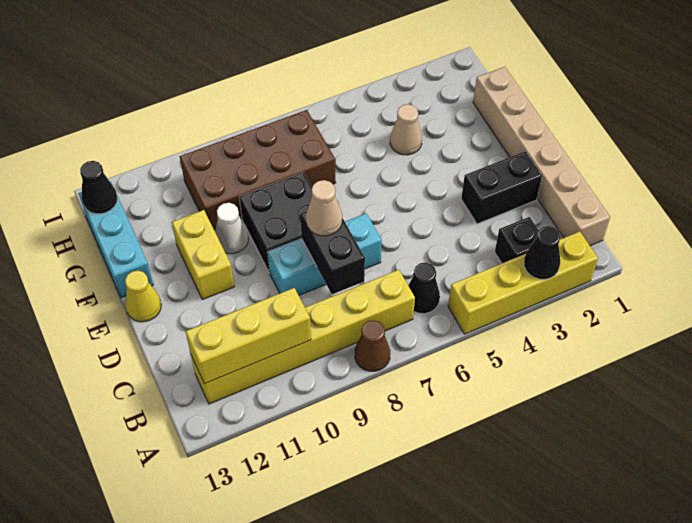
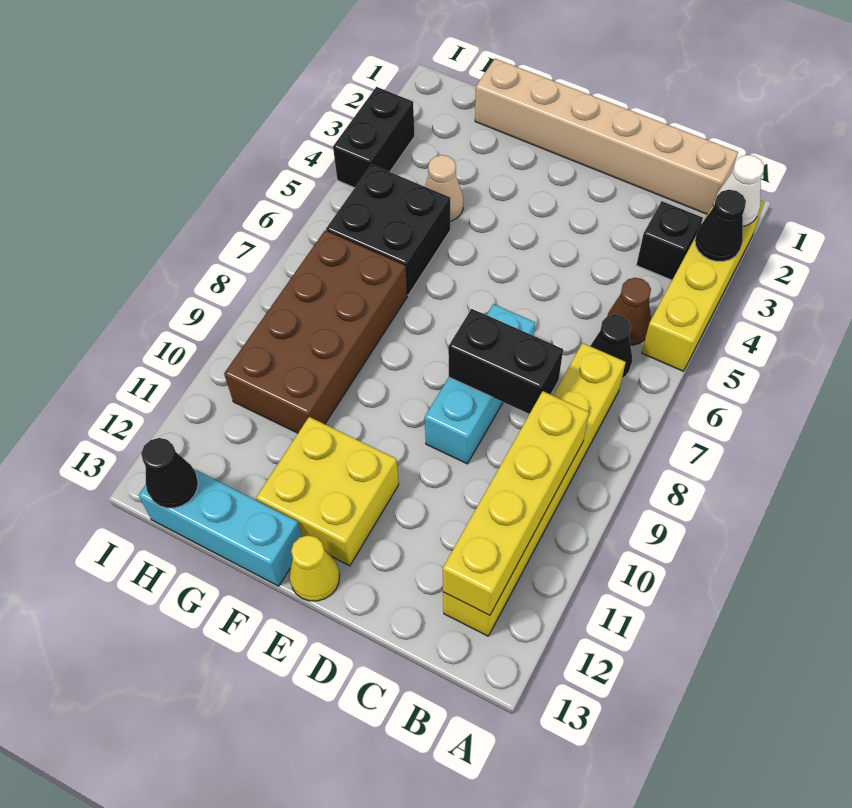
brown 1x1 cone [355,320,390,371] -> brown 1x1 cone moved to [607,278,651,345]
yellow 1x3 brick [185,288,311,384] -> yellow 1x4 brick [443,391,589,615]
black 1x2 brick [461,152,542,224] -> black 1x2 brick moved to [333,87,415,188]
tan 1x1 cone [306,180,342,236] -> none
black 2x2 brick [239,172,312,273] -> black 2x2 brick moved to [326,165,450,295]
yellow 1x2 brick [172,210,234,300] -> yellow 2x2 brick [256,417,399,566]
white 1x1 cone [215,203,248,254] -> white 1x1 cone moved to [713,155,764,226]

